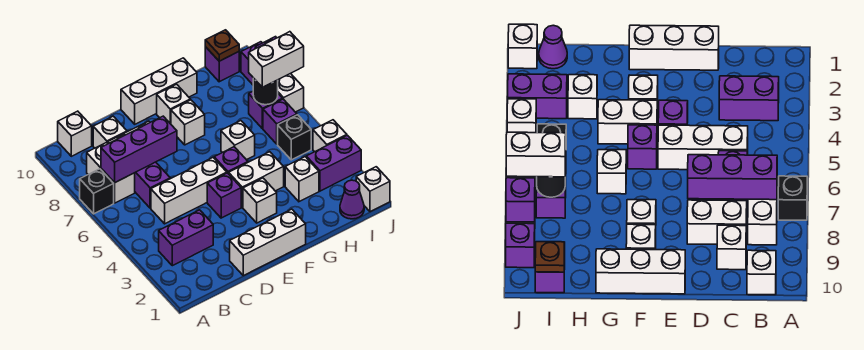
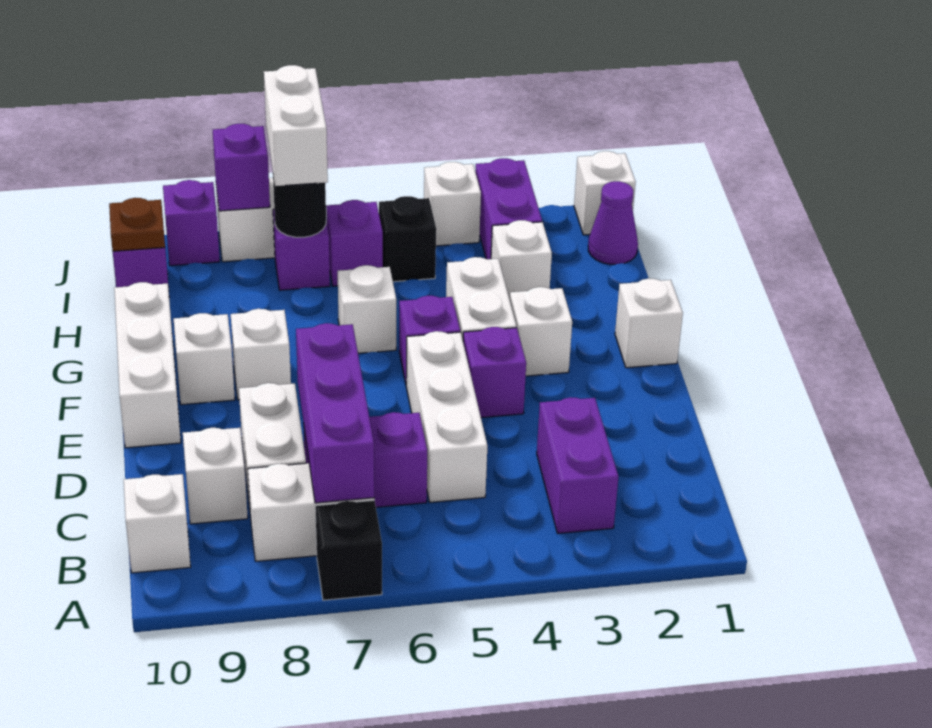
white 1x3 brick [230,209,306,276] -> white 1x1 brick [615,279,683,368]

